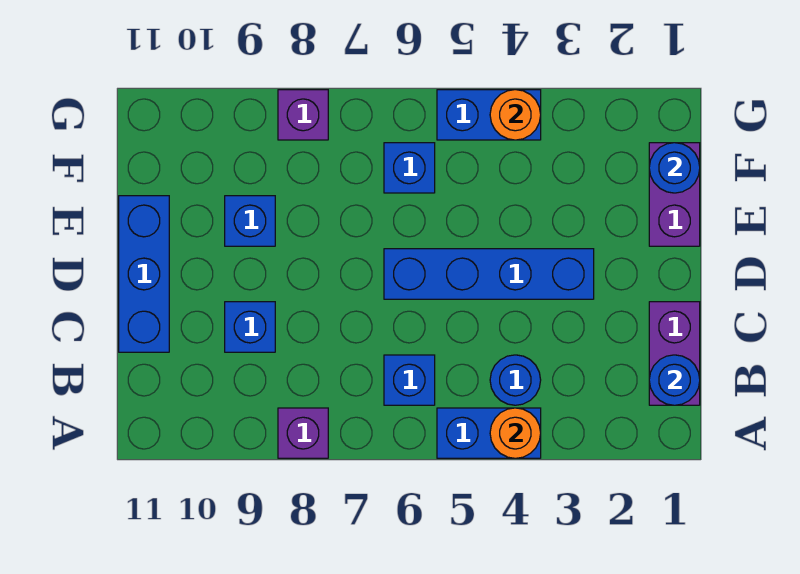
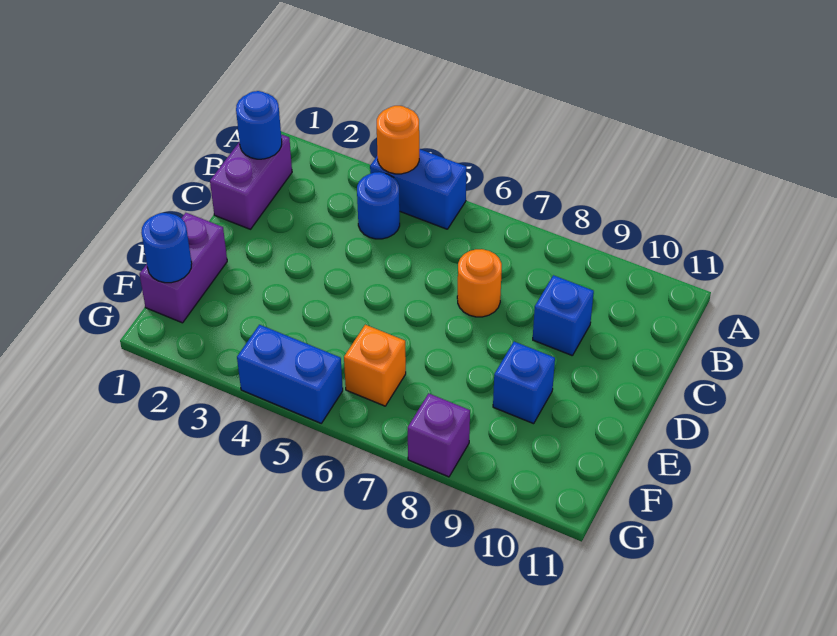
purple 1x1 brick [278,408,328,458] -> none
blue 1x1 brick [384,355,435,405] -> none
blue 1x3 brick [119,196,169,352] -> none
blue 1x4 brick [384,249,594,299] -> none
blue 1x1 brick [384,143,435,193] -> orange 1x1 brick [344,325,406,406]
orange 1x1 round brick [490,90,541,140] -> orange 1x1 round brick moved to [457,249,502,317]

